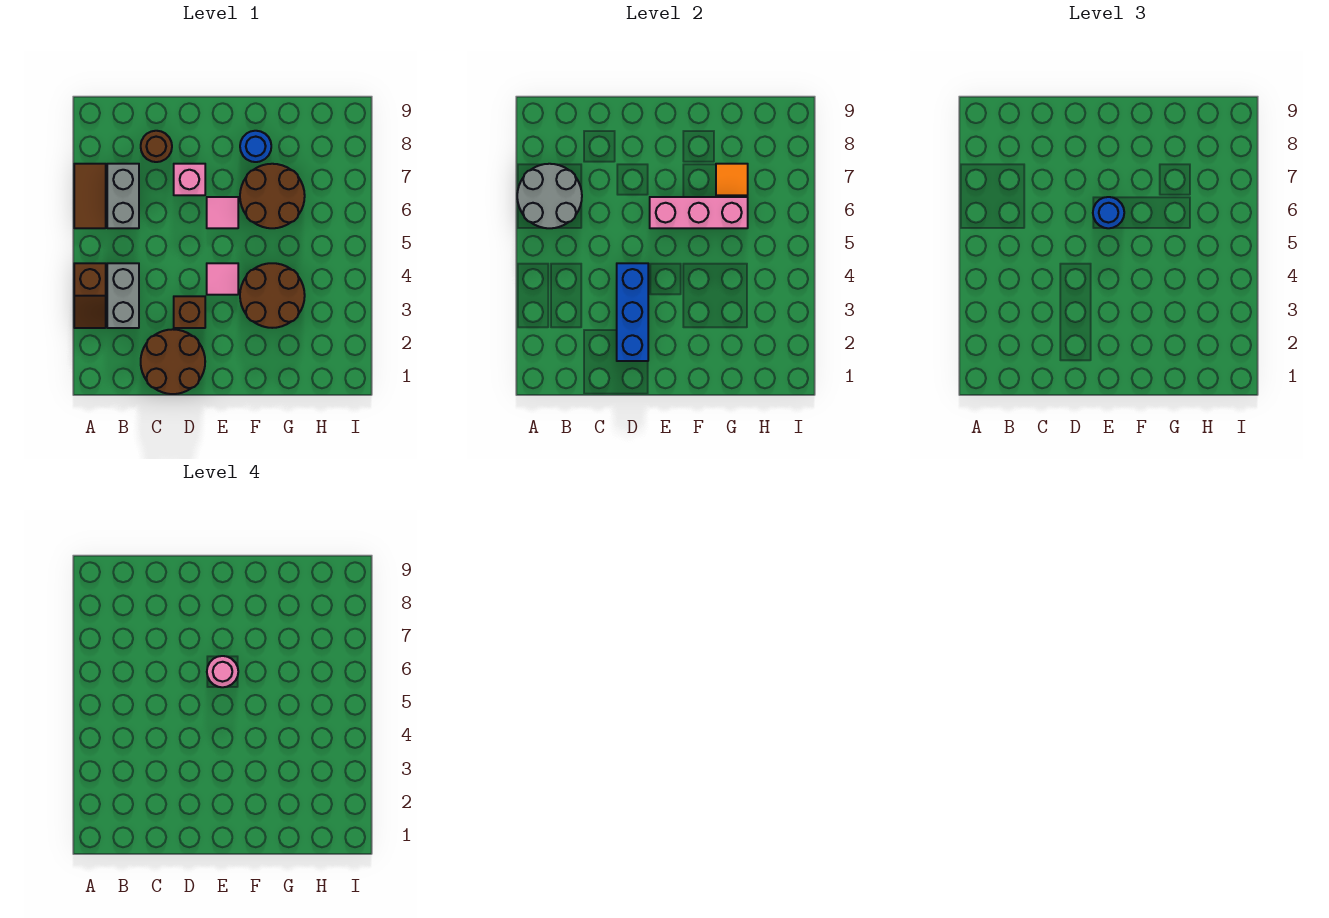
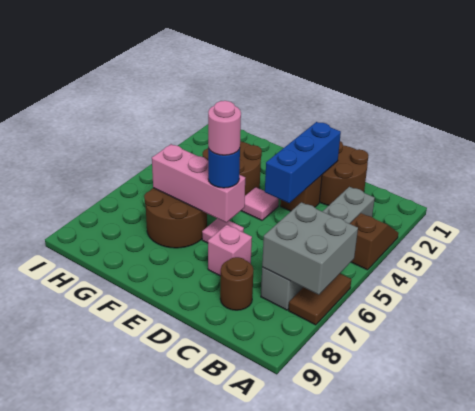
grey 2x2 round brick [517,164,582,228] -> grey 2x2 brick [262,202,358,295]
blue 1x1 round brick [240,131,271,162] -> none
orange 1x1 tile [716,164,748,195] -> none

